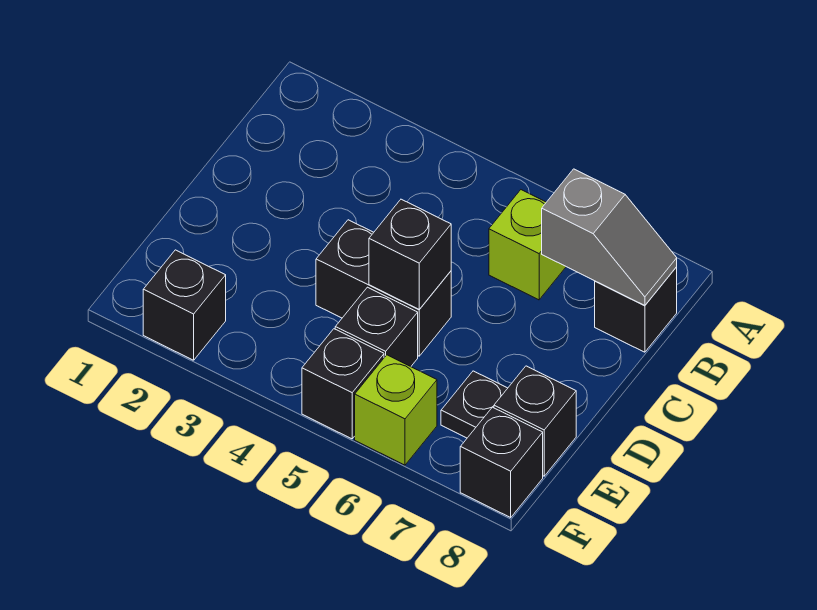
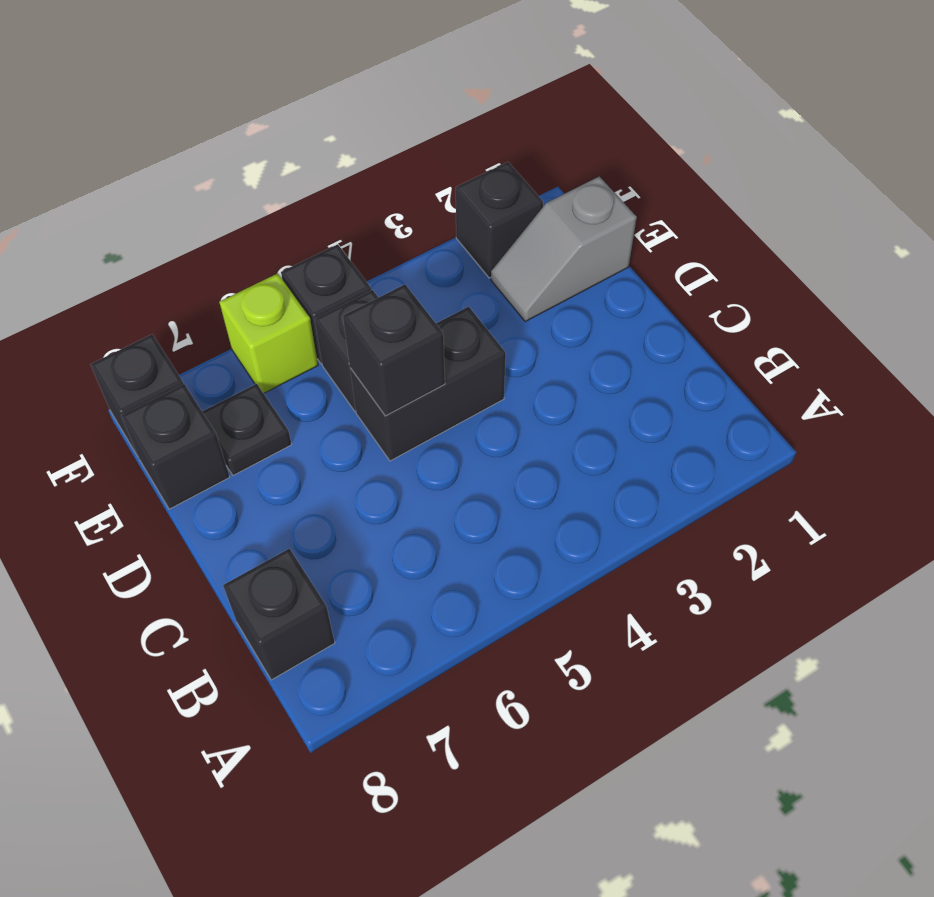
lime 1x1 brick [489,190,566,300] -> none
grey 1x2 slope [542,169,677,305] -> grey 1x2 slope moved to [491,176,637,322]

